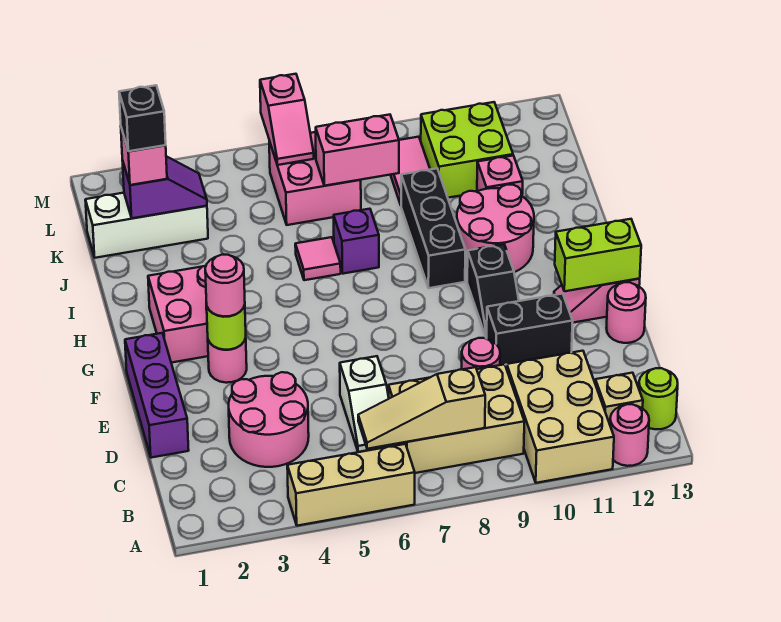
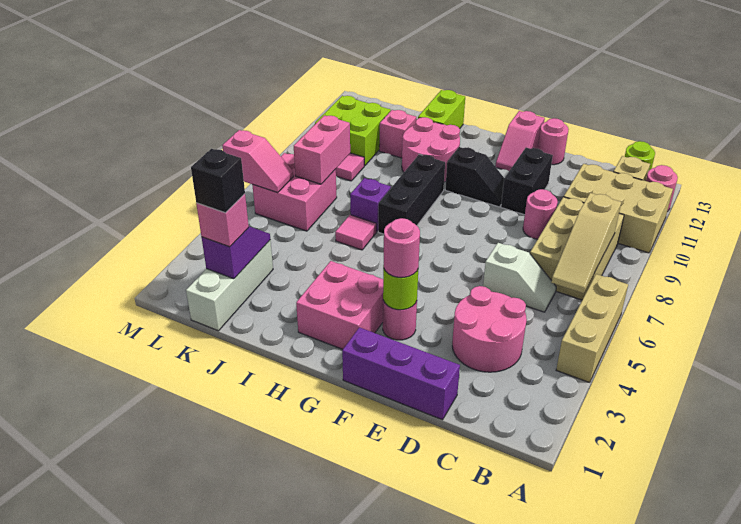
lime 1x2 brick [555,219,641,291] -> lime 1x2 brick moved to [418,90,465,129]
black 1x3 brick [401,169,465,288] -> black 1x3 brick turned to [378,154,445,234]

